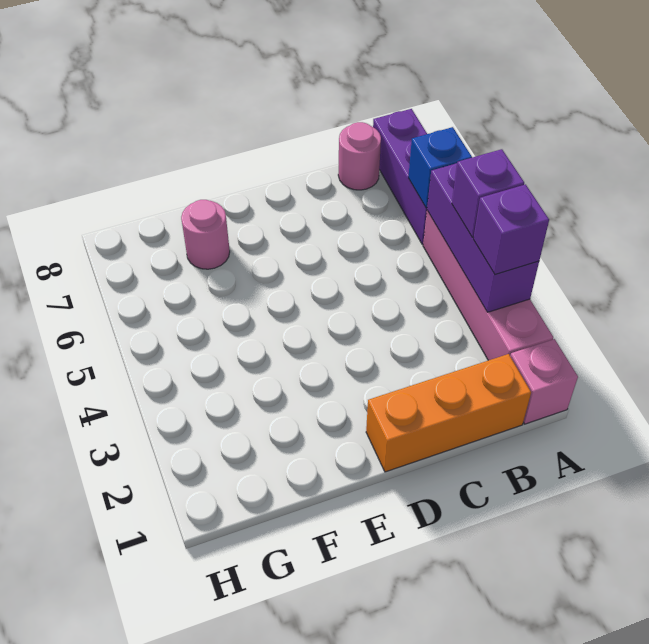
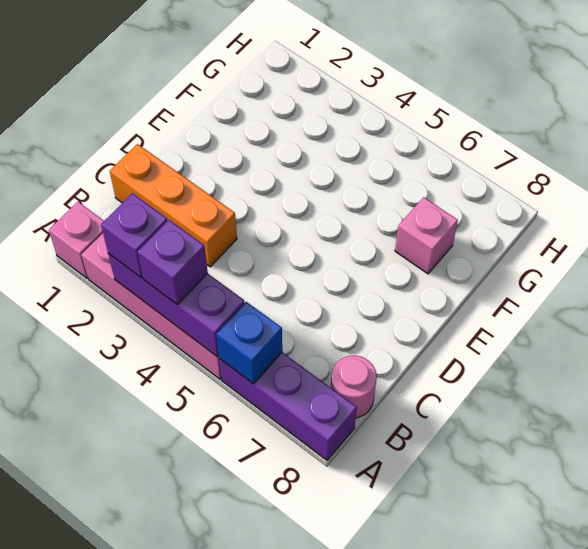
orange 1x3 brick [366,354,531,472] -> orange 1x3 brick turned to [110,144,237,267]
pink 1x1 round brick [181,200,230,269] -> pink 1x1 brick [395,197,458,274]

